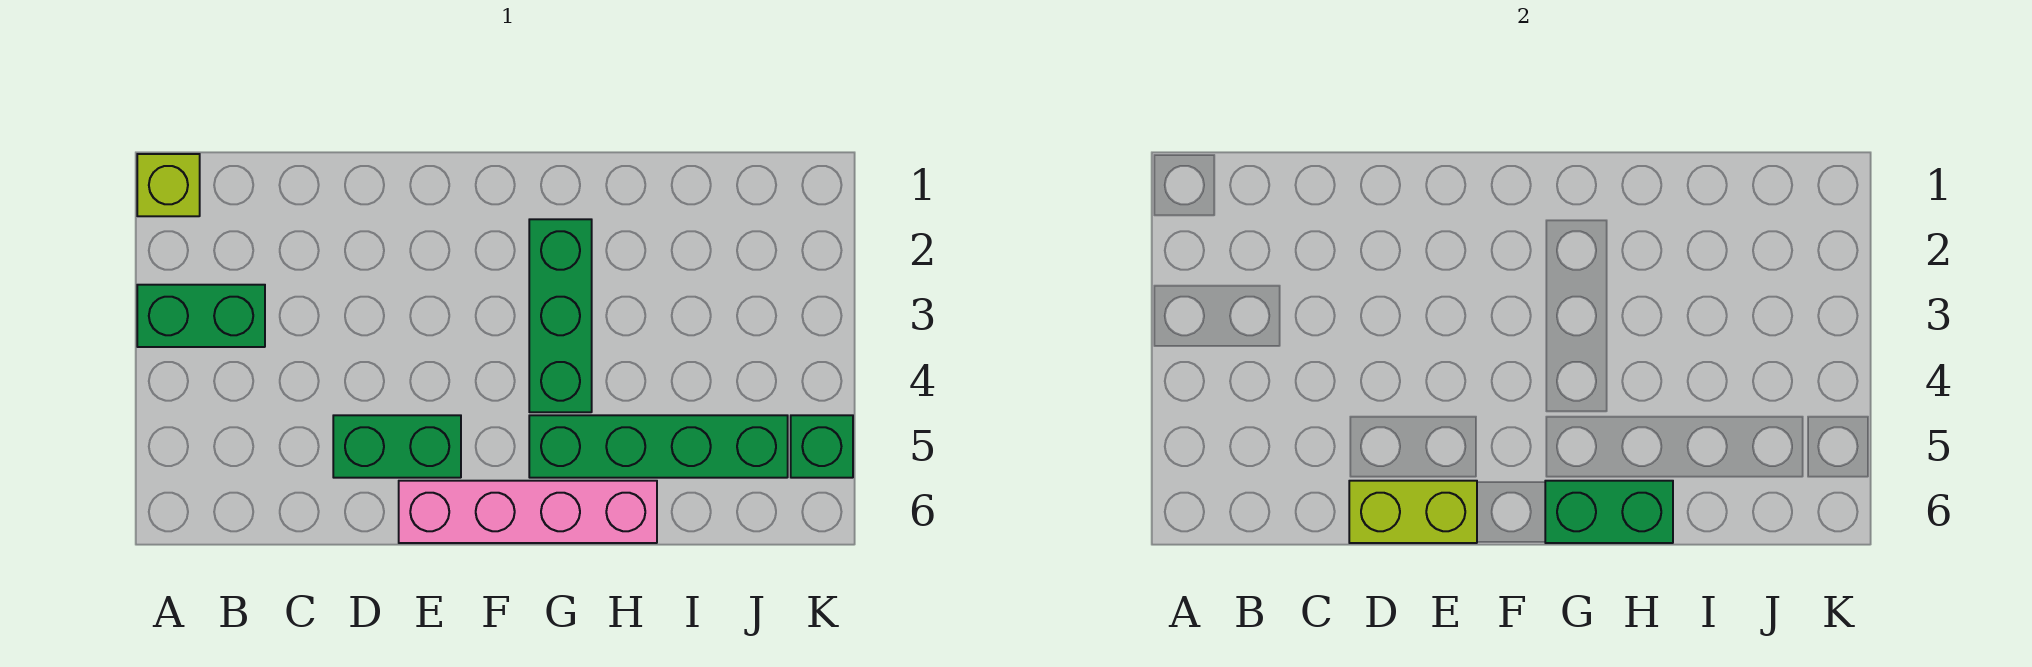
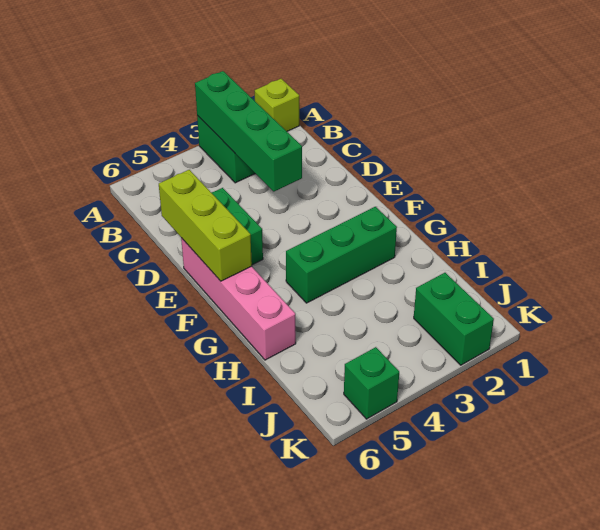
lime 1x2 brick [1349,481,1477,543] -> lime 1x3 brick [159,170,252,281]
green 1x4 brick [529,415,788,478] -> green 1x4 brick moved to [195,71,302,191]
green 1x2 brick [1545,481,1673,543] -> green 1x2 brick moved to [414,273,494,365]

